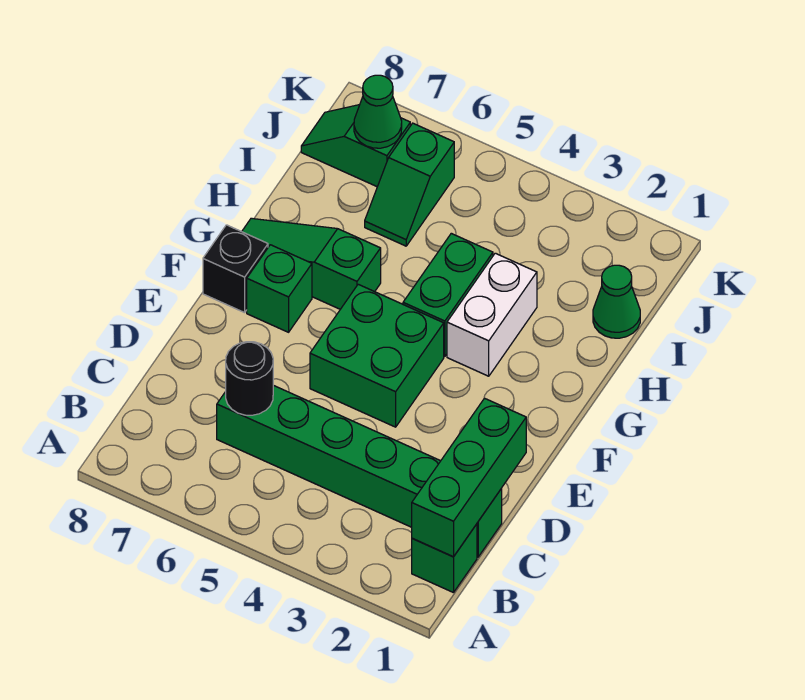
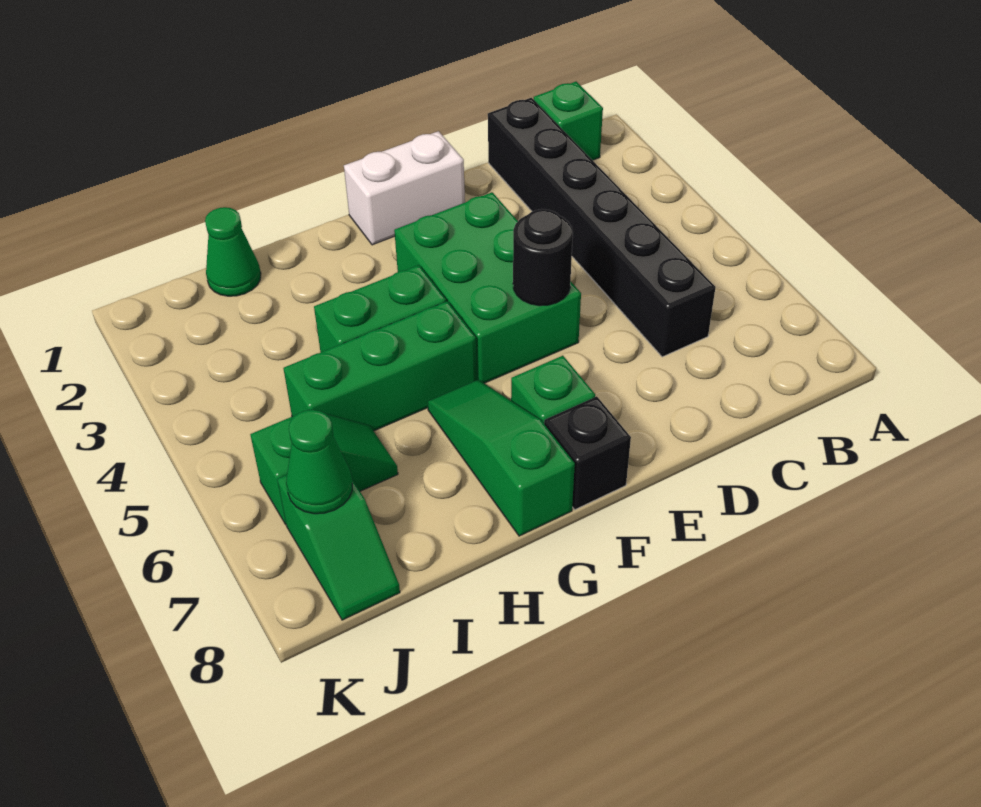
green 1x3 brick [412,398,526,557] -> green 1x3 brick moved to [284,301,477,431]
green 1x6 brick [217,385,502,557] -> black 1x6 brick [488,98,716,357]
black 1x1 round brick [226,342,273,415] -> black 1x1 round brick moved to [513,209,573,306]
green 2x2 brick [310,284,444,427] -> green 2x3 brick [394,192,581,383]
white 1x2 brick [447,253,537,376] -> white 1x2 brick moved to [344,131,465,245]
green 1x3 slope [242,218,381,309] -> green 1x3 slope turned to [428,380,575,536]

